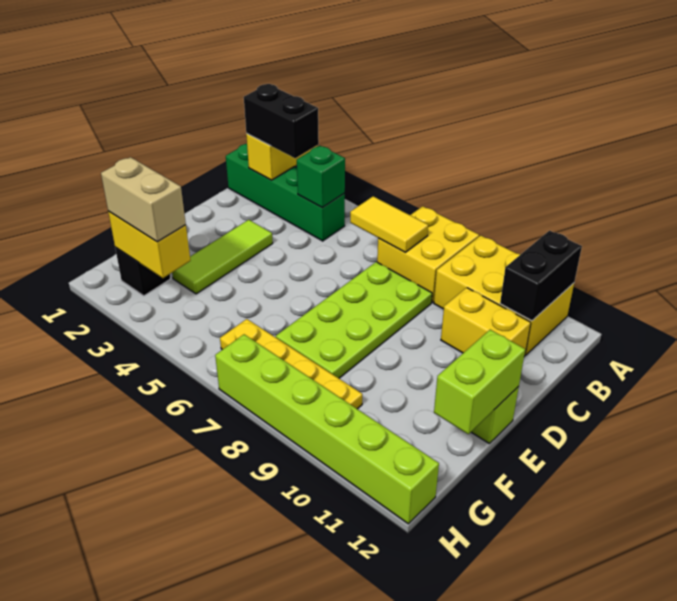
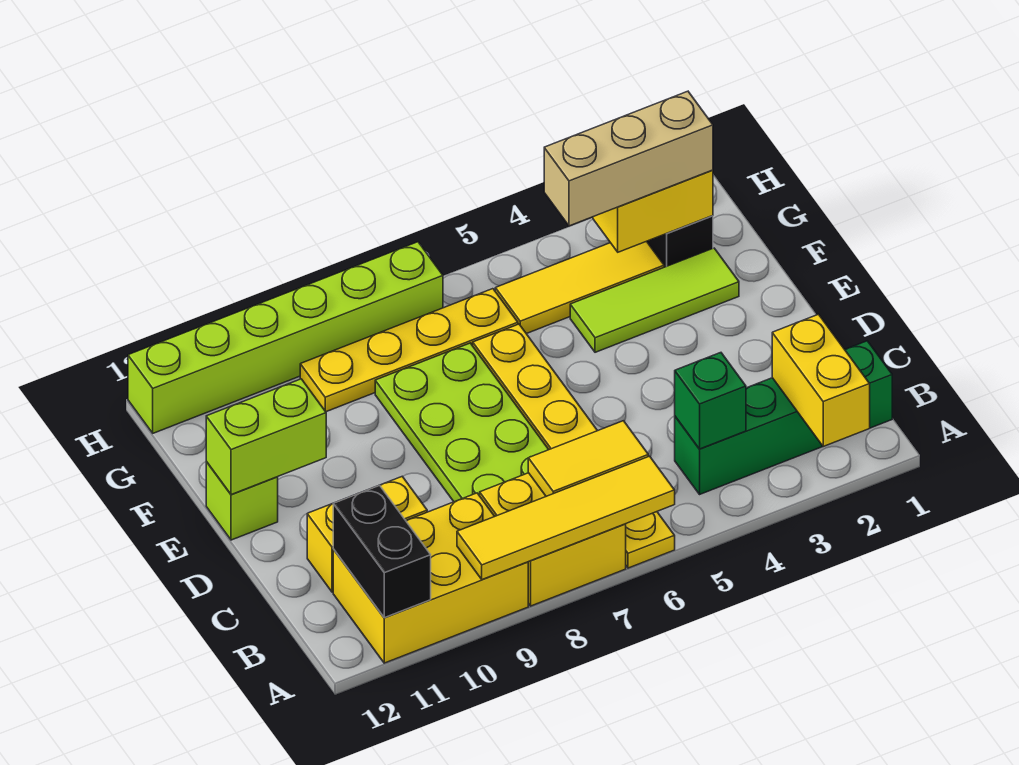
none -> yellow 1x6 plate [473,324,675,568]
none -> yellow 1x4 tile [457,456,675,580]
black 1x2 brick [244,84,319,158] -> none
lime 1x3 tile [172,220,273,294] -> lime 1x3 tile turned to [570,248,739,352]
lime 1x2 brick [434,330,525,434] -> lime 1x2 brick turned to [206,379,326,495]
tan 1x2 brick [101,157,186,242] -> tan 1x3 brick [544,91,713,226]
none -> yellow 1x3 tile [495,241,664,334]

